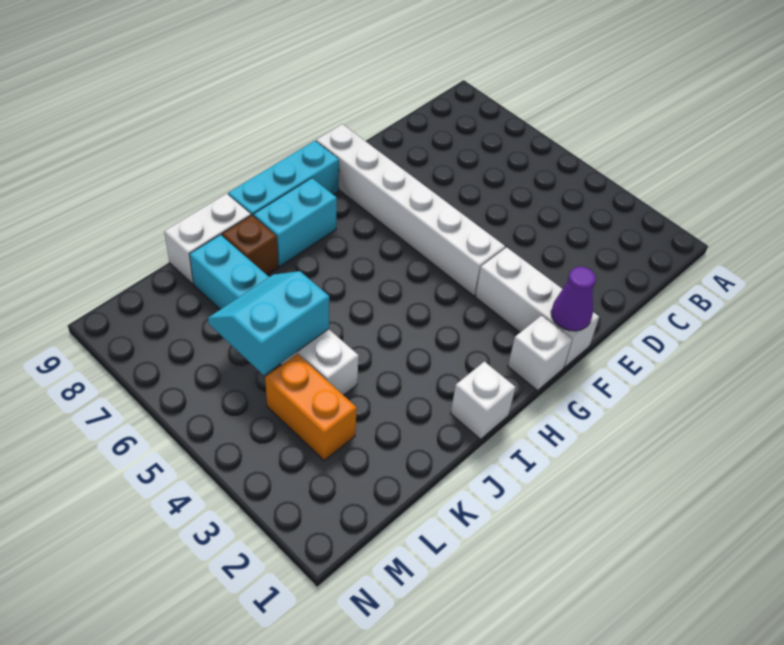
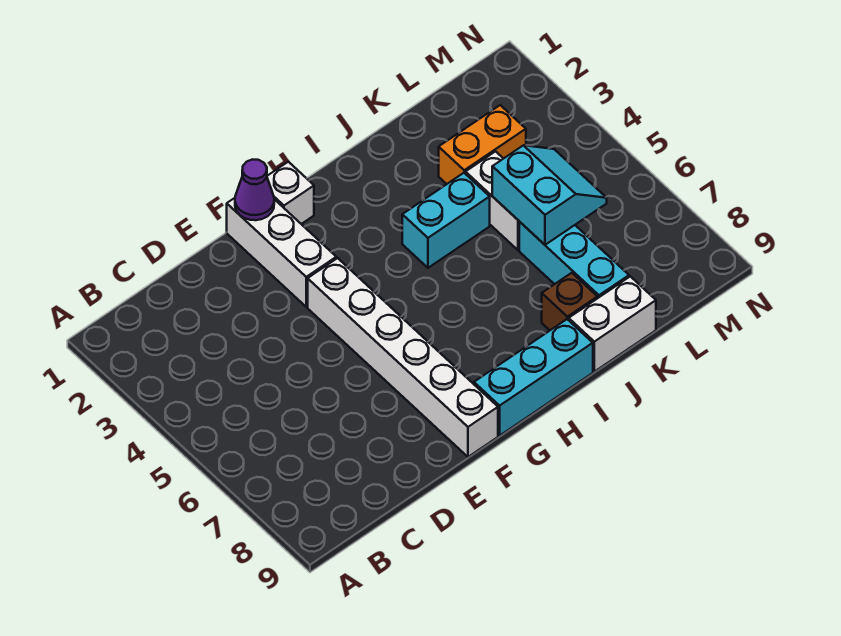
cyan 1x2 brick [253,178,337,266] -> cyan 1x2 brick moved to [402,173,490,268]
white 1x1 brick [451,362,515,439] -> none
cyan 2x2 slope [208,271,329,375] -> cyan 2x2 slope turned to [492,145,607,245]
orange 1x2 brick [265,354,357,460] -> orange 1x2 brick turned to [439,105,526,184]

